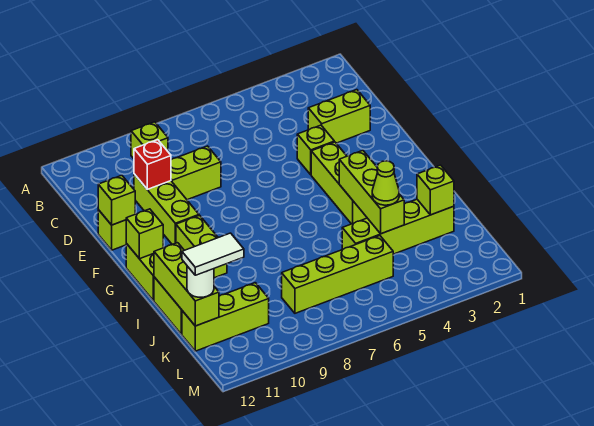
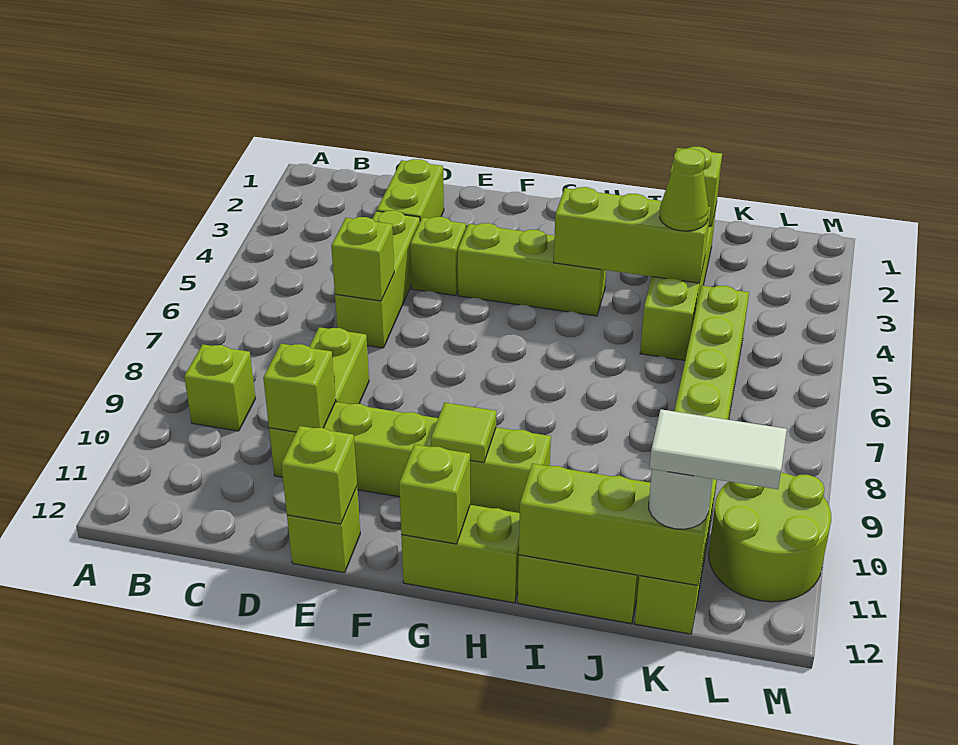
none -> lime 1x3 brick [335,210,420,348]
none -> lime 1x1 brick [331,217,394,301]
red 1x1 brick [134,140,171,190] -> lime 1x1 brick [263,344,336,432]
none -> lime 1x1 tile [431,403,496,463]
white 1x2 tile [182,233,244,275] -> white 1x2 tile turned to [650,409,787,489]
none -> lime 2x2 round brick [709,473,831,602]

